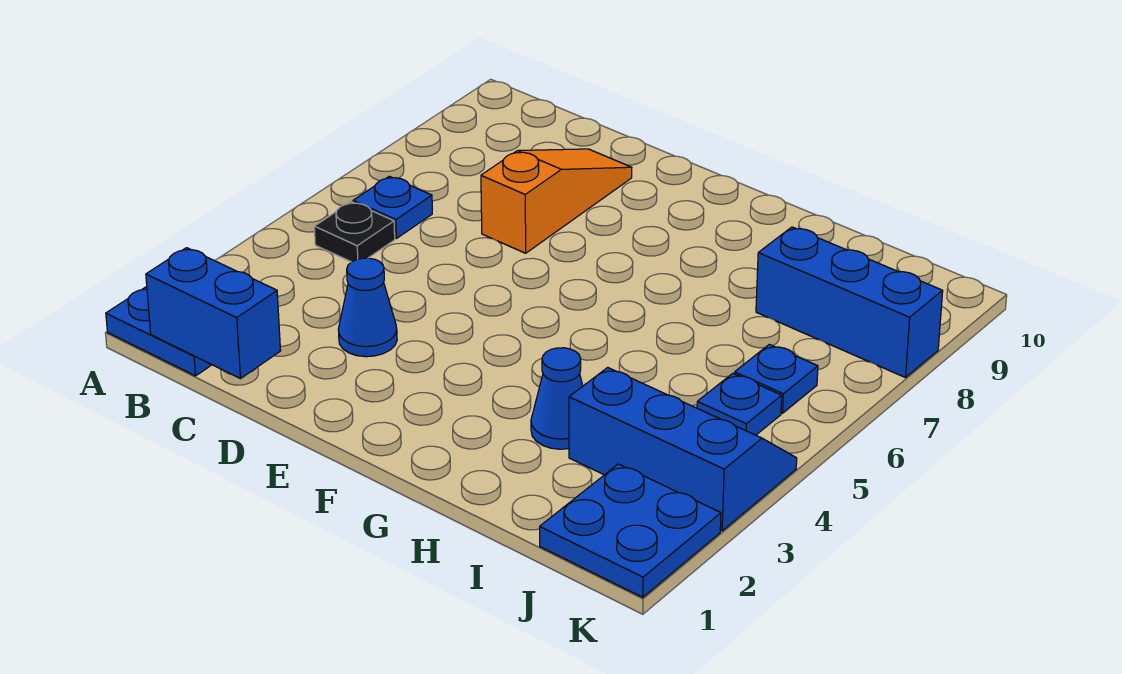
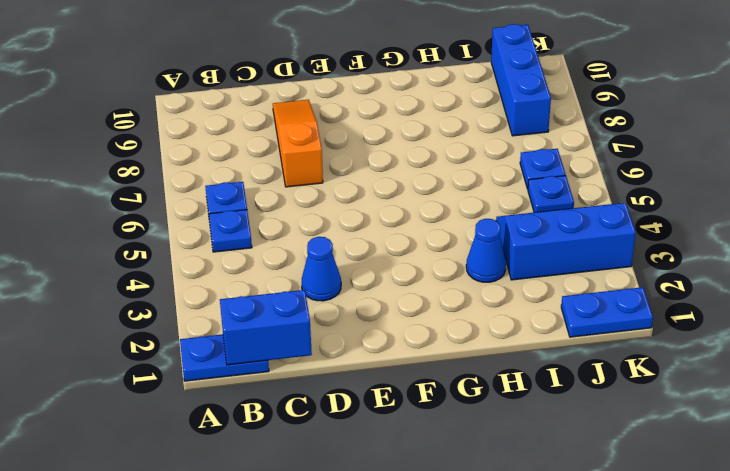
black 1x1 plate [314,202,395,262] -> blue 1x1 plate [209,210,252,252]
blue 1x3 brick [756,227,943,378] -> blue 1x3 brick turned to [491,24,551,136]
blue 2x2 plate [540,464,721,597] -> blue 1x2 plate [561,287,653,337]

